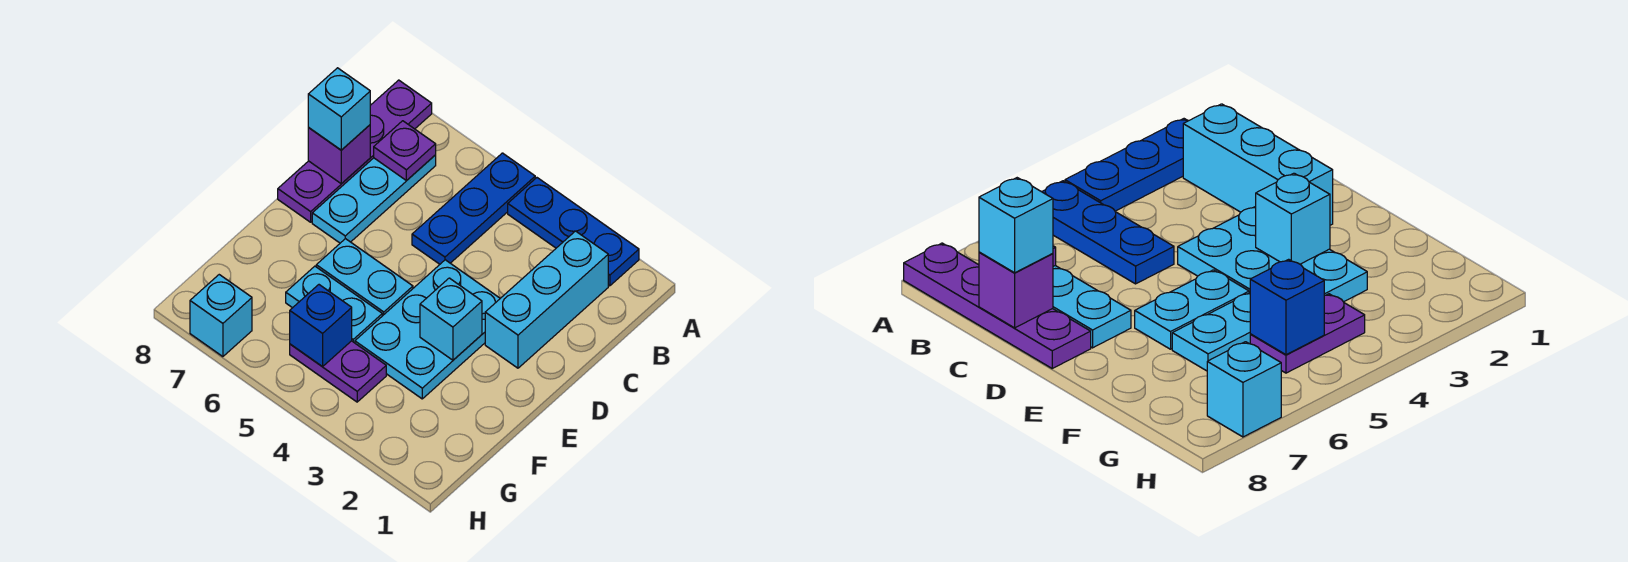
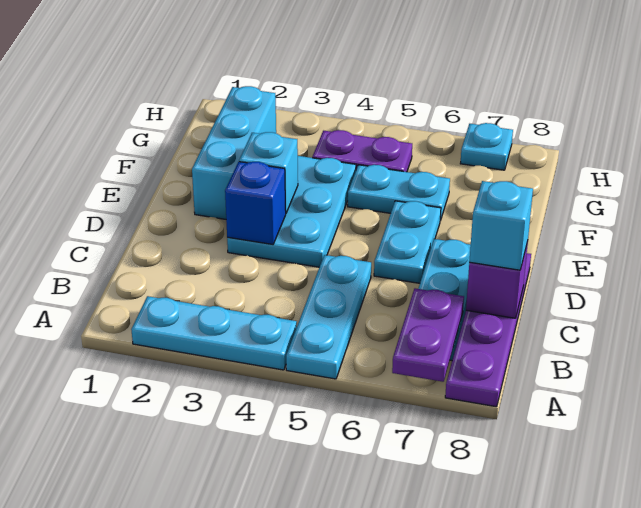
blue 1x3 plate [508,178,639,286] -> cyan 1x3 plate [131,296,297,370]
blue 1x3 plate [412,153,535,264] -> cyan 1x3 plate [286,255,371,379]
cyan 1x3 brick [485,231,608,368] -> cyan 1x3 brick moved to [192,86,276,219]
purple 1x1 plate [374,121,436,181] -> purple 1x2 plate [392,288,464,382]
cyan 1x2 plate [316,239,413,316] -> cyan 1x2 plate turned to [374,201,441,283]
blue 1x1 brick [290,285,352,367] -> blue 1x1 brick moved to [225,162,286,244]
cyan 1x1 brick [190,275,252,357] -> cyan 1x1 plate [460,123,513,170]

